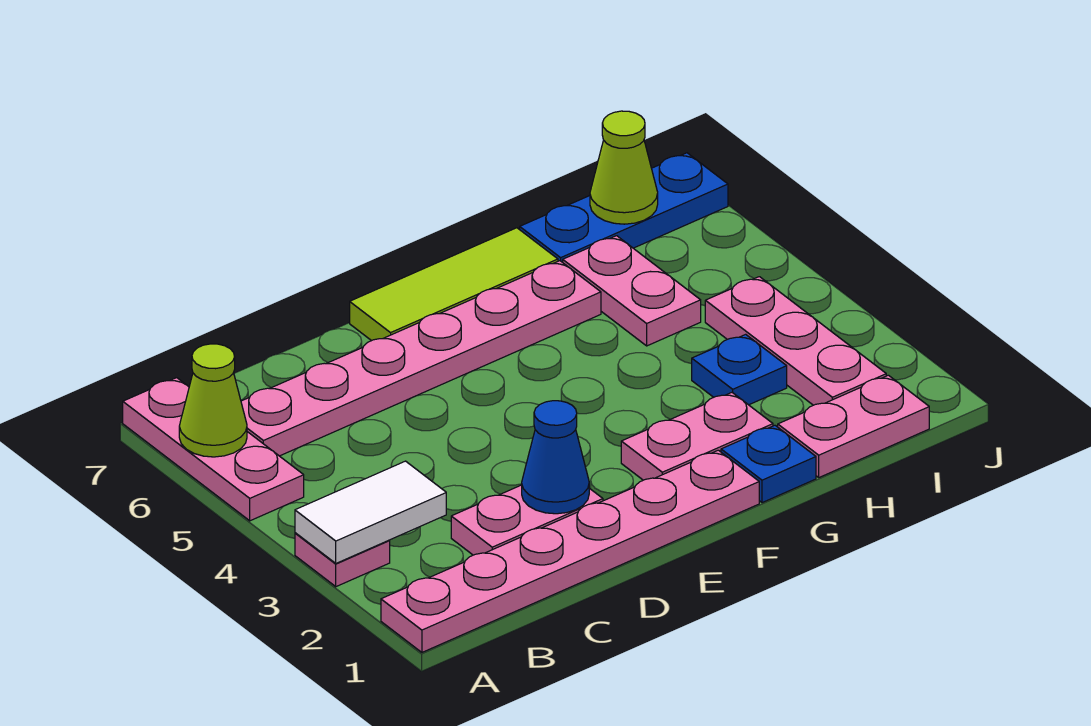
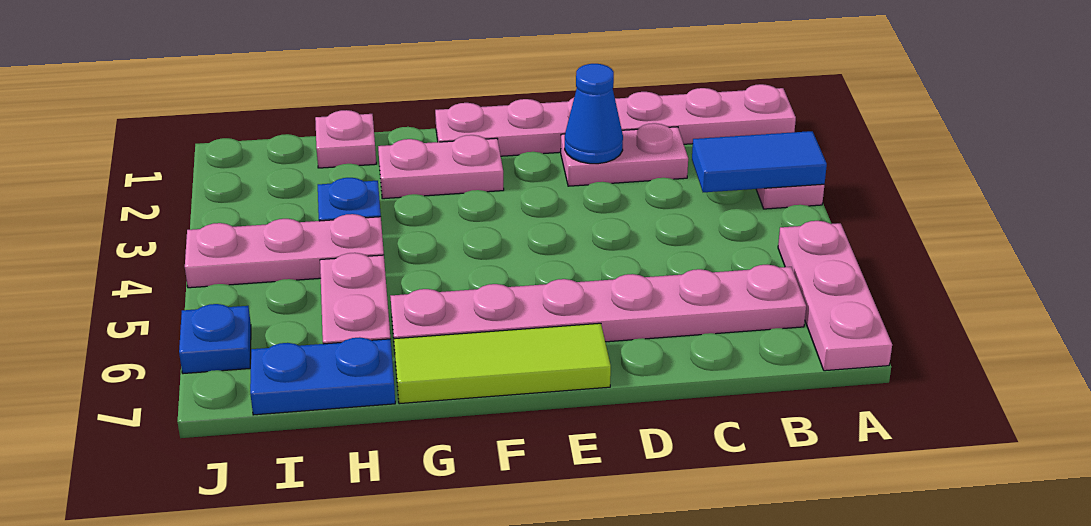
white 1x2 tile [295,461,446,563] -> blue 1x2 tile [692,131,827,192]
lime 1x1 cone [179,344,247,457] -> none
blue 1x1 plate [721,425,816,503] -> blue 1x1 plate moved to [179,304,251,374]
pink 1x2 plate [778,375,929,477] -> pink 1x1 plate [315,110,376,168]
blue 1x3 plate [520,153,728,262] -> blue 1x2 plate [250,337,395,415]
pink 1x3 plate [705,277,886,405] -> pink 1x3 plate turned to [185,214,384,288]
lime 1x1 cone [590,111,658,224] -> none

